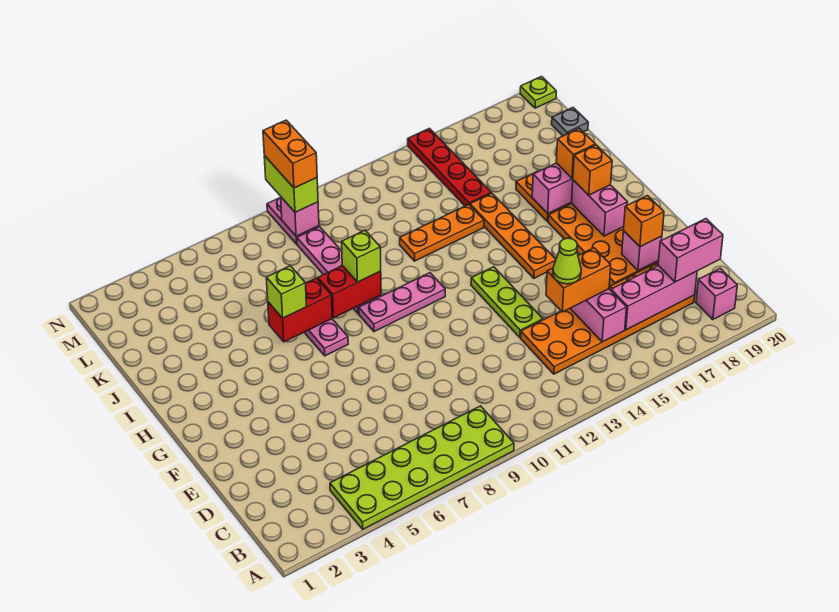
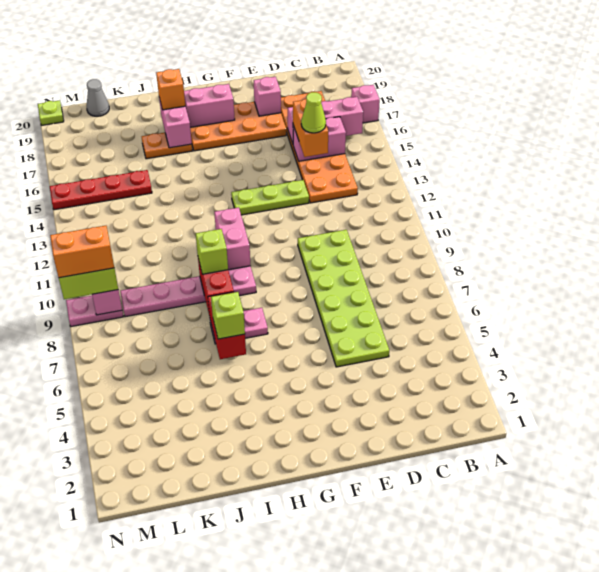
lime 2x6 plate [330,406,514,529] -> lime 2x6 plate moved to [298,230,389,367]
pink 1x1 brick [696,268,737,320] -> pink 1x1 brick moved to [351,85,380,123]
pink 1x3 brick [611,266,697,330] -> pink 1x3 brick turned to [288,97,363,143]
pink 1x2 brick [658,219,723,282] -> pink 1x2 brick moved to [214,207,251,270]
orange 1x1 brick [624,196,664,247] -> none
orange 1x4 plate [470,193,556,278] -> none
orange 1x1 brick [573,145,612,195] -> none
orange 1x3 plate [400,204,484,261] -> none
grey 1x1 plate [552,108,588,136] -> grey 1x1 cone [87,79,109,116]

